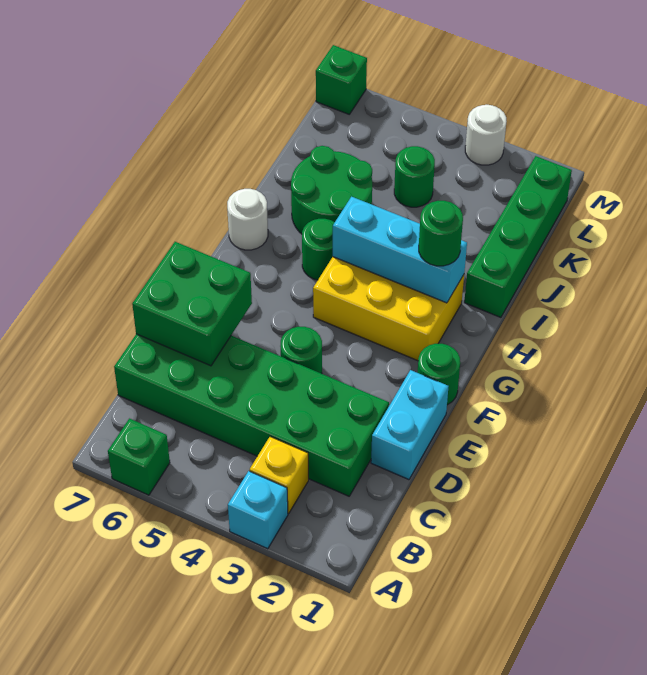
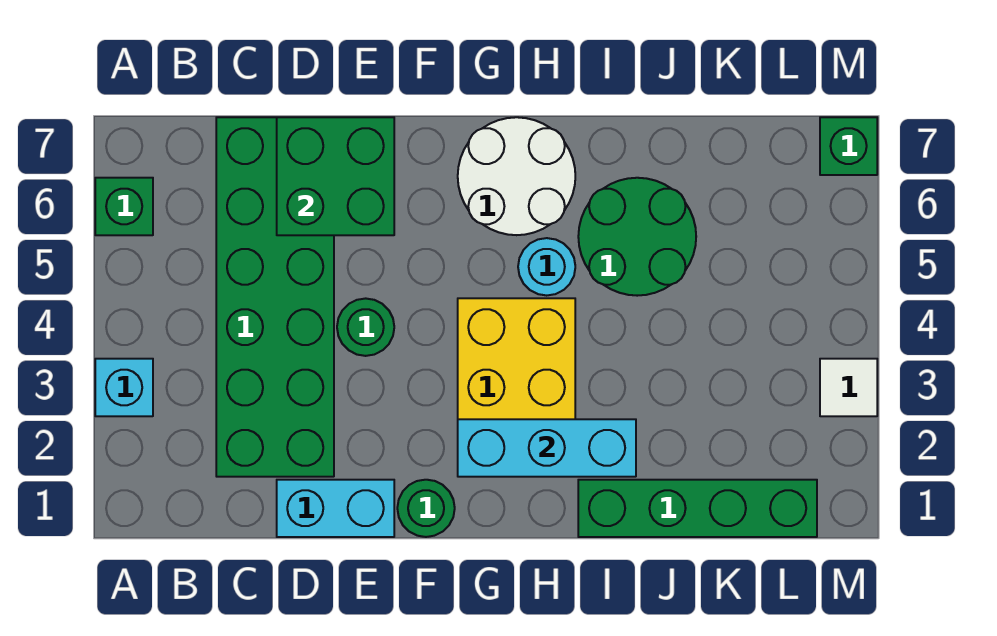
yellow 1x1 brick [250,437,308,513] -> none
cyan 1x3 brick [333,197,467,303] -> cyan 1x3 brick turned to [458,419,636,477]
green 1x1 round brick [419,201,463,266] -> none
green 1x1 round brick [302,219,335,280] -> cyan 1x1 round brick [518,238,575,296]
white 1x1 round brick [227,189,268,250] -> white 2x2 round brick [458,117,575,235]
green 1x1 round brick [394,146,435,207] -> none
white 1x1 round brick [465,105,507,165] -> white 1x1 tile [820,359,877,416]

